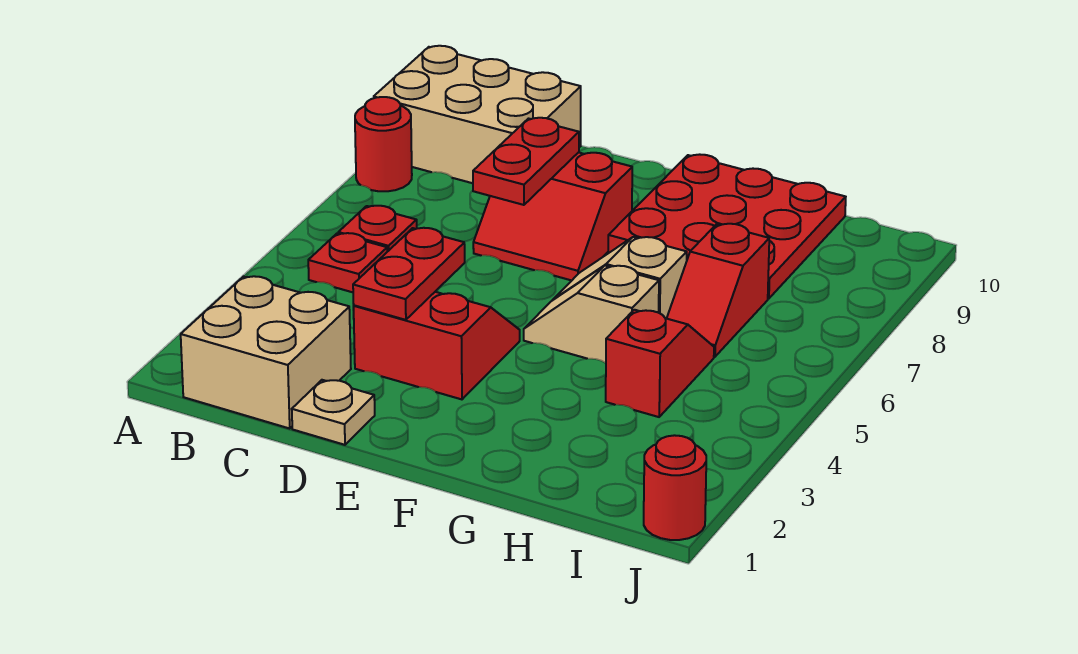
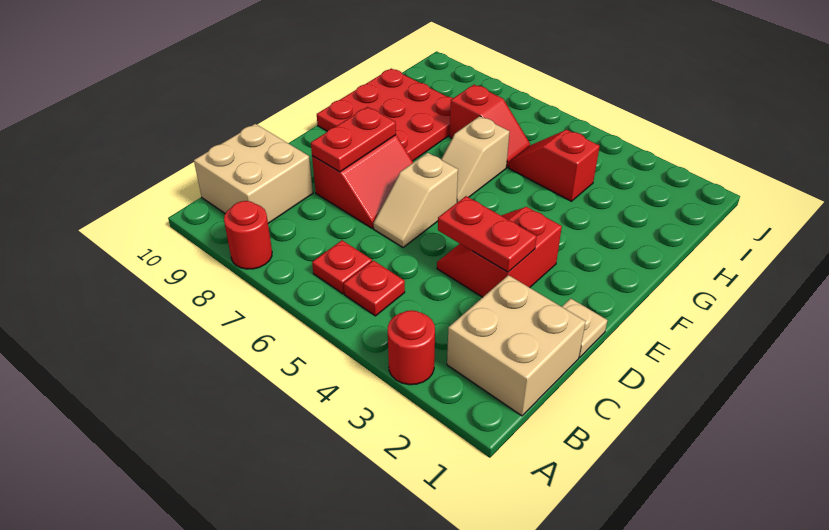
tan 2x3 brick [374,46,581,183] -> tan 2x2 brick [194,124,313,223]
red 1x2 plate [473,118,579,205] -> red 1x2 plate turned to [311,107,396,172]
tan 1x2 slope [524,266,659,363] -> tan 1x2 slope moved to [373,153,458,248]
red 1x1 round brick [644,435,706,540] -> red 1x1 round brick moved to [388,310,435,385]

